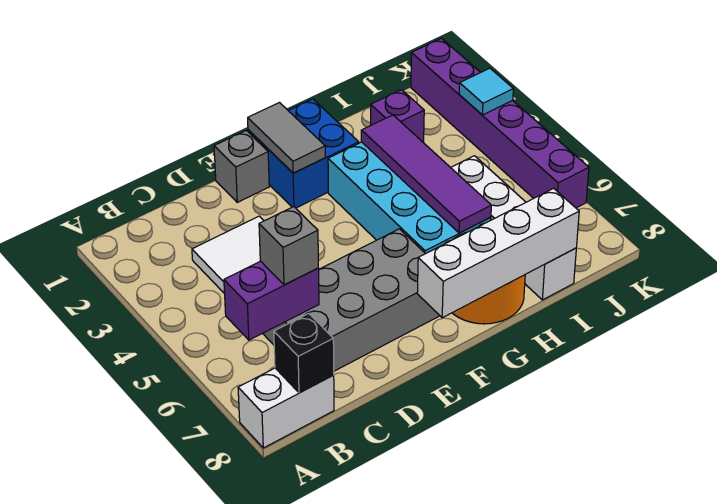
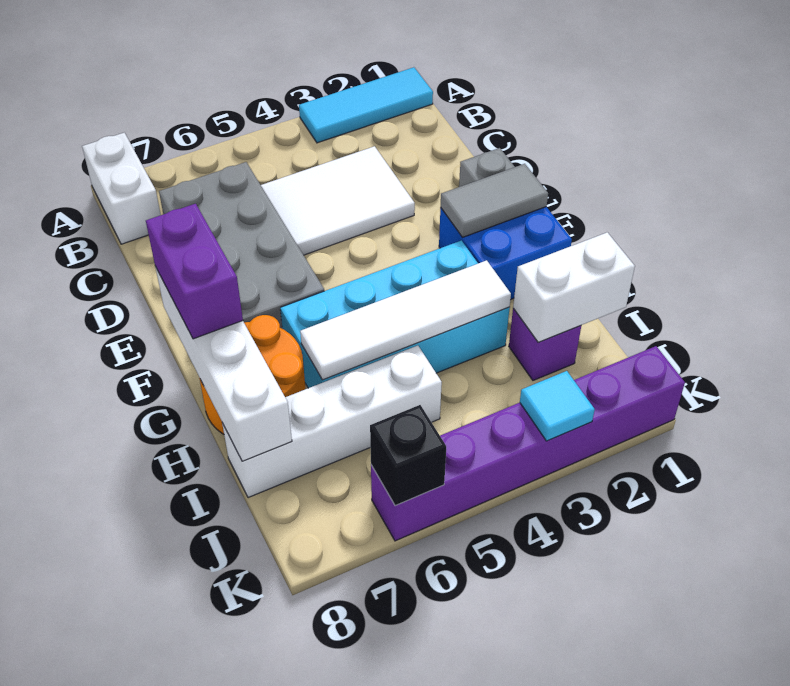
none -> cyan 1x3 tile [299,67,433,143]
purple 1x2 brick [224,261,319,340] -> purple 1x2 brick moved to [146,204,243,339]
black 1x1 brick [274,313,334,393] -> black 1x1 brick moved to [370,405,446,506]
grey 1x1 brick [259,207,318,285] -> none
purple 1x4 tile [361,115,491,233] -> white 1x4 tile [300,260,511,380]
none -> white 1x2 brick [513,232,635,342]

